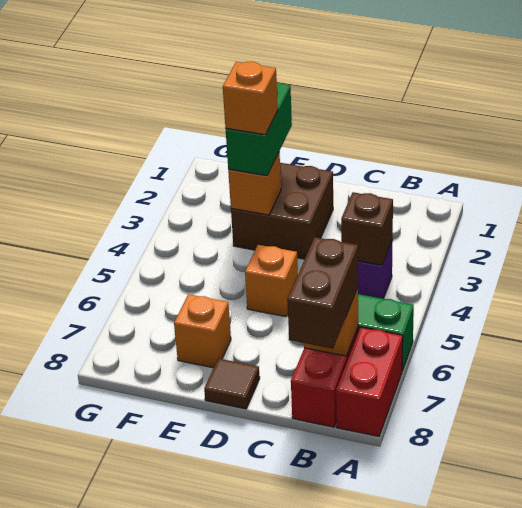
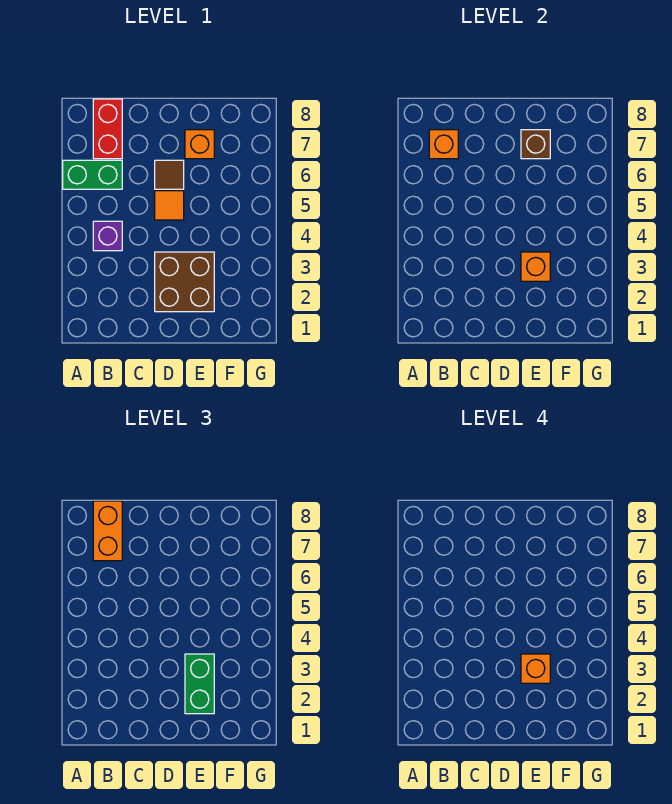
red 1x2 brick [336,327,403,436] -> none
brown 1x1 brick [341,192,393,265] -> brown 1x1 brick moved to [521,130,550,159]
brown 1x2 brick [287,237,358,349] -> orange 1x2 brick [93,501,122,561]
orange 1x1 brick [245,245,298,317] -> orange 1x1 tile [155,191,184,220]
brown 1x1 tile [204,358,260,409] -> brown 1x1 tile moved to [155,160,184,189]

